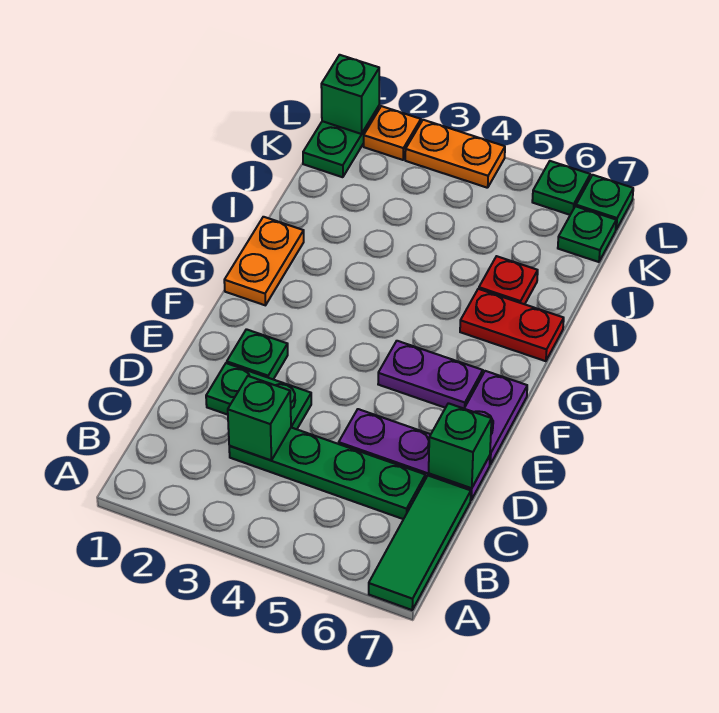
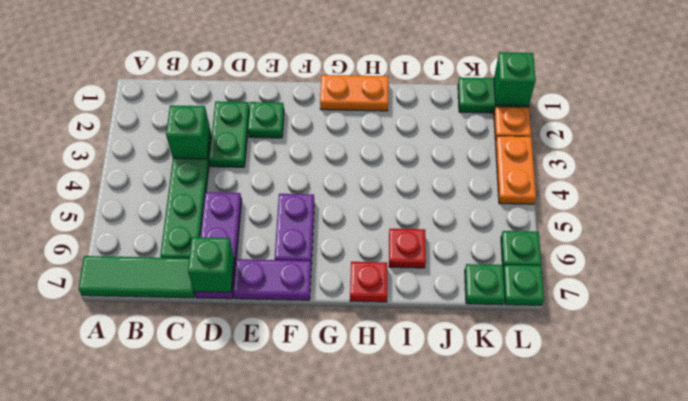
red 1x2 plate [460,289,564,361] -> red 1x1 plate [350,262,387,302]

